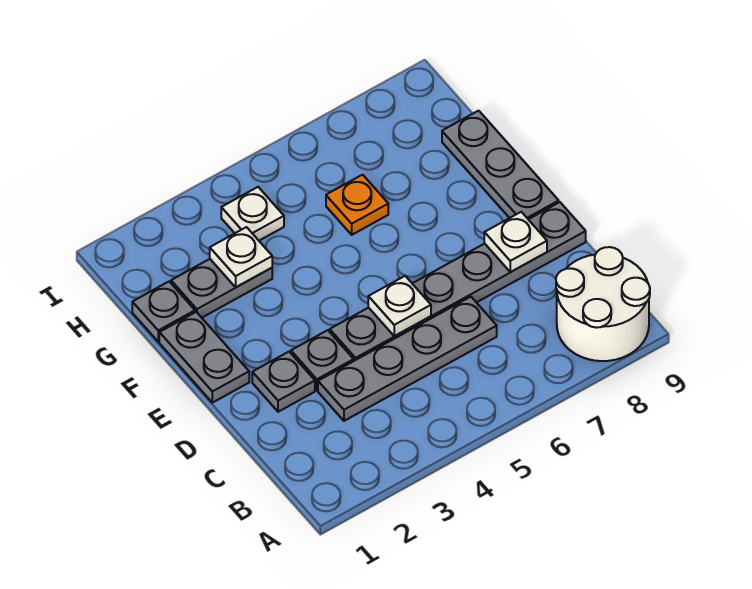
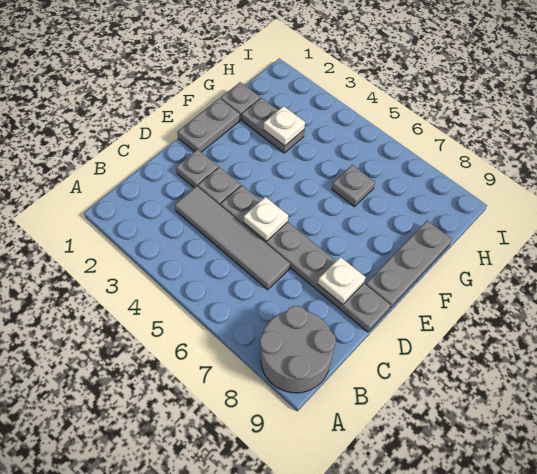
white 2x2 round brick [556,247,650,361] -> grey 2x2 round brick [260,306,336,393]
grey 1x4 plate [318,297,497,421] -> grey 1x4 tile [175,186,290,290]
orange 1x1 plate [326,175,388,235] -> grey 1x1 plate [332,165,375,207]
white 1x1 plate [221,187,284,241] -> none

